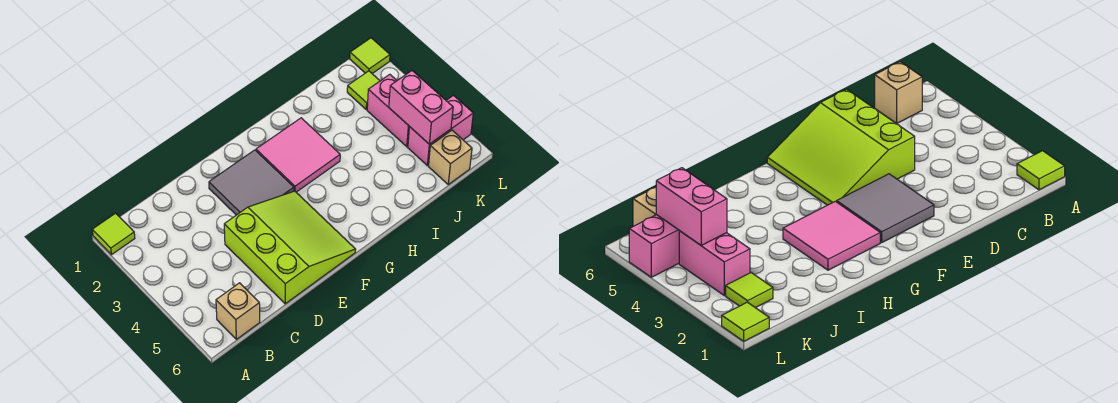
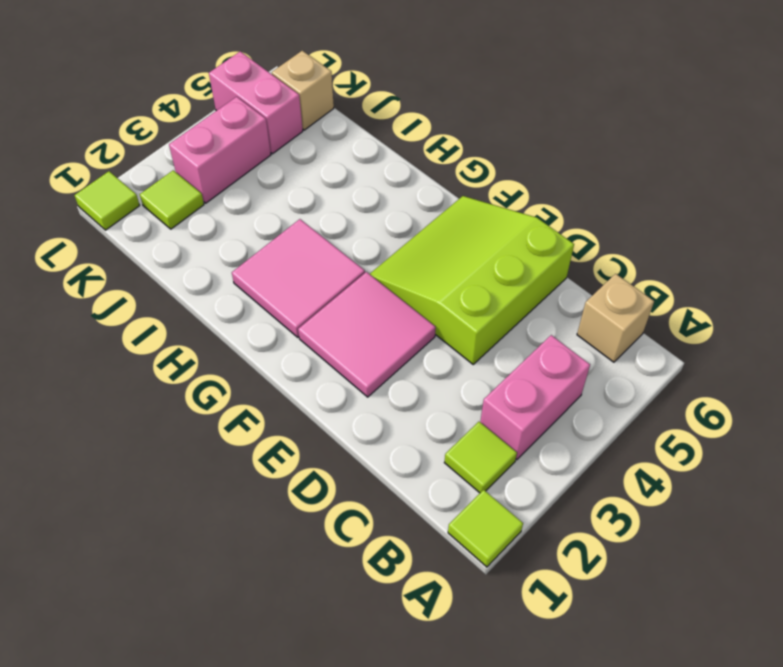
none -> lime 1x1 tile [444,422,517,493]
grey 2x2 tile [209,150,294,215] -> pink 2x2 tile [298,272,436,397]
pink 1x2 brick [389,71,453,144] -> pink 1x2 brick moved to [480,335,590,460]

